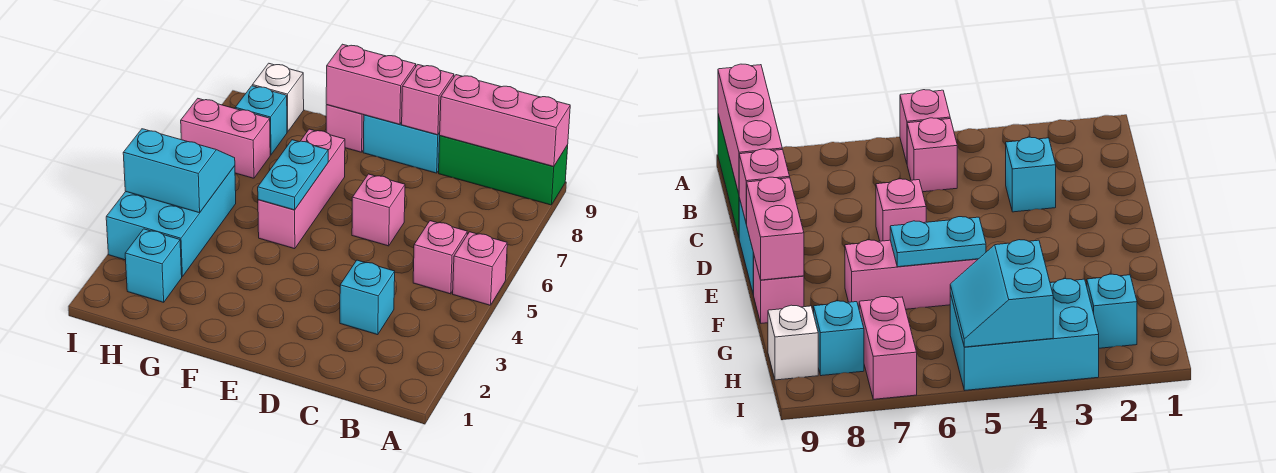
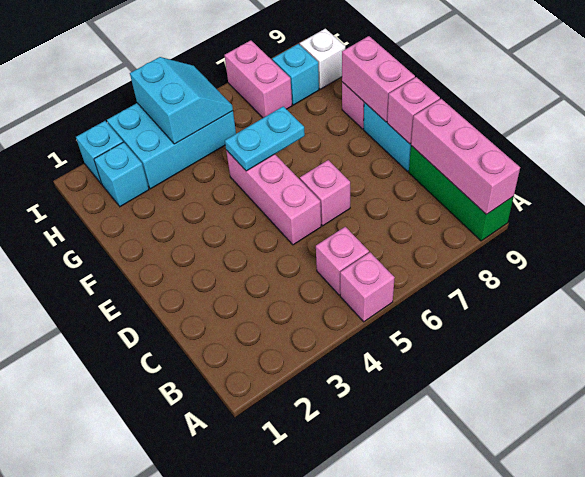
cyan 1x1 brick [340,260,395,335] -> cyan 1x1 brick moved to [76,121,123,184]
pink 1x3 brick [258,129,345,249] -> pink 1x3 brick turned to [226,150,321,245]

